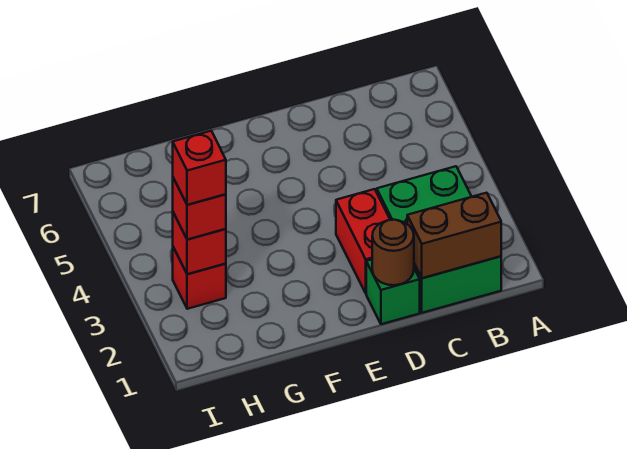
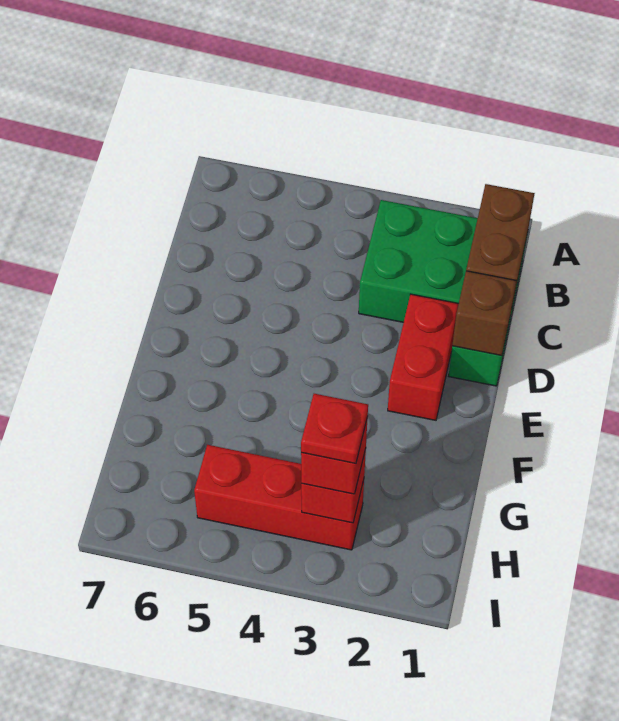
brown 1x1 round brick [372,220,414,285] -> brown 1x1 brick [452,271,517,356]
red 1x2 brick [336,189,390,293] -> red 1x2 brick turned to [388,294,459,420]
red 1x1 brick [173,247,226,309] -> red 1x3 brick [194,445,364,550]
red 1x1 brick [173,131,226,205] -> red 1x1 plate [301,394,368,464]

